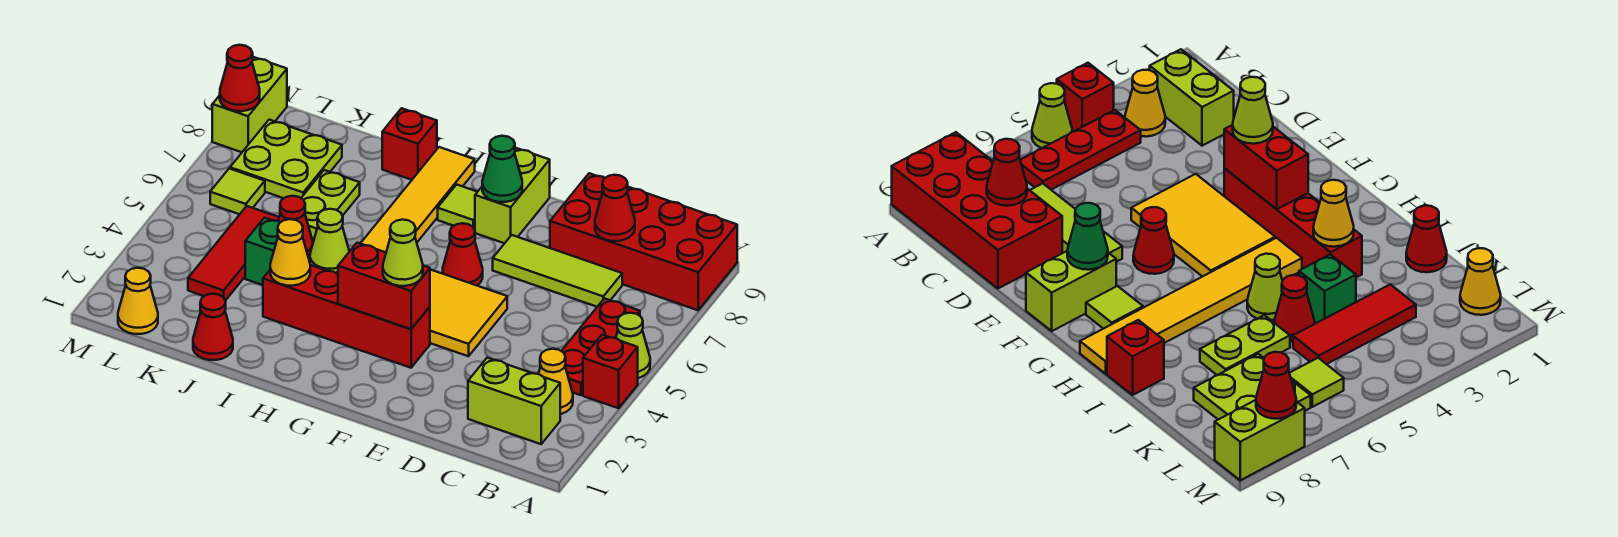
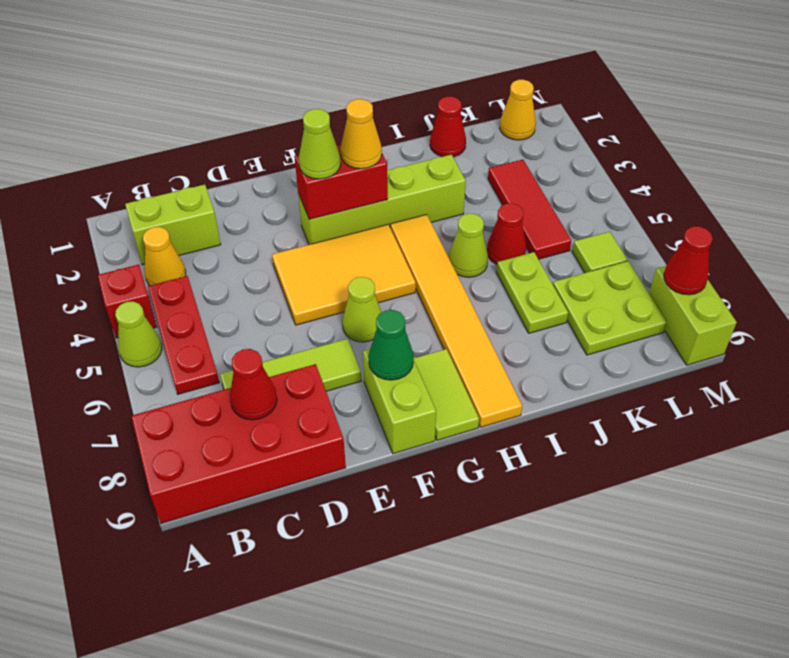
red 1x4 brick [263,265,430,368] -> lime 1x4 brick [298,155,466,245]
red 1x1 cone [443,223,483,285] -> lime 1x1 cone [342,277,382,342]
lime 1x1 tile [438,185,477,230] -> lime 1x2 tile [414,349,479,440]
yellow 1x1 cone [270,219,310,286] -> yellow 1x1 cone moved to [340,99,382,169]
red 1x1 brick [382,108,437,180] -> none
green 1x1 brick [245,218,280,285] -> none

